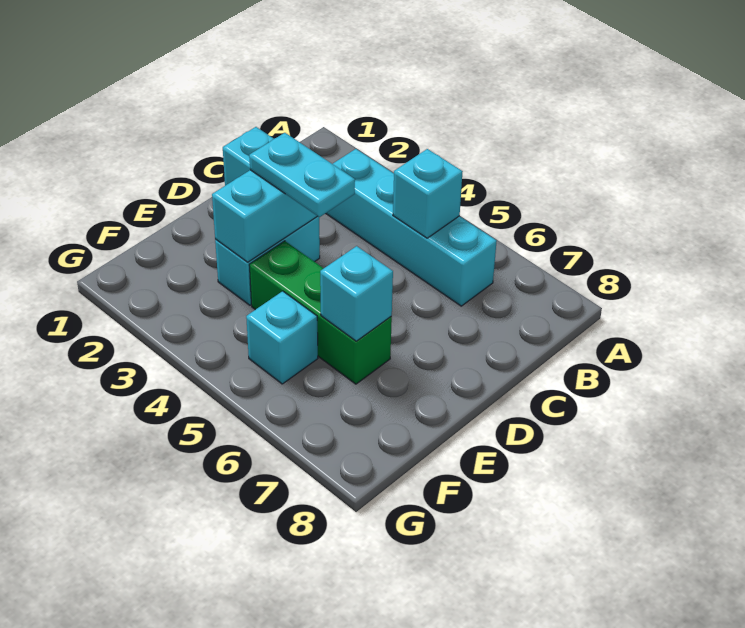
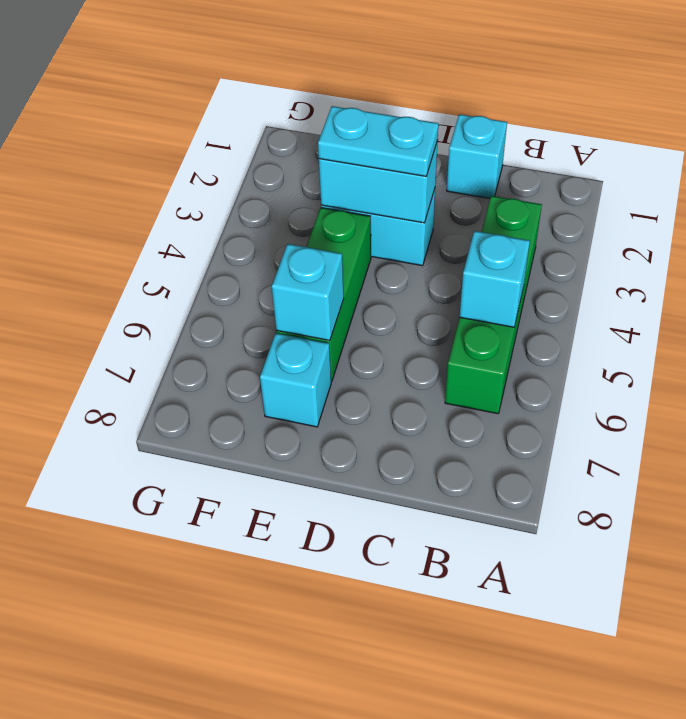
cyan 1x4 brick [326,149,497,306] -> green 1x4 brick [445,196,542,414]
cyan 1x2 plate [249,133,355,217] -> cyan 1x2 plate turned to [318,106,438,176]
cyan 1x1 brick [246,291,318,384] -> cyan 1x1 brick moved to [260,333,331,427]

